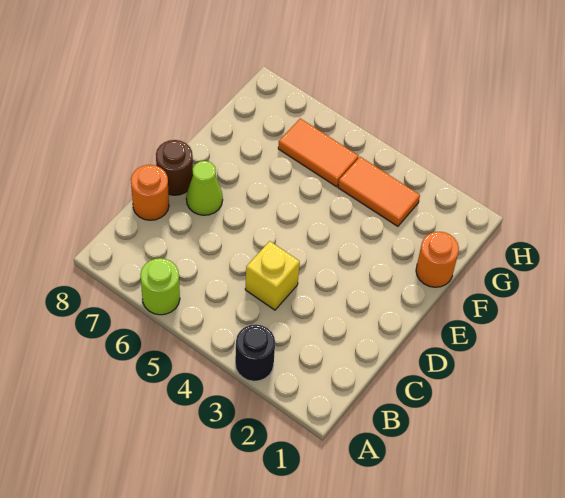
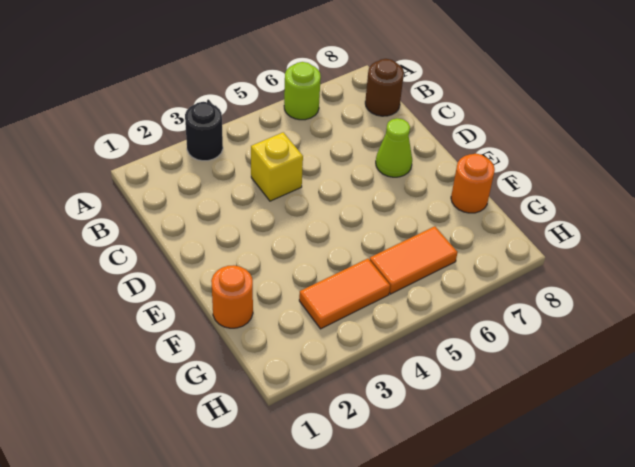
orange 1x1 round brick [131,165,169,220] -> orange 1x1 round brick moved to [451,154,495,213]
brown 1x1 round brick [156,140,193,195] -> brown 1x1 round brick moved to [365,59,404,116]

